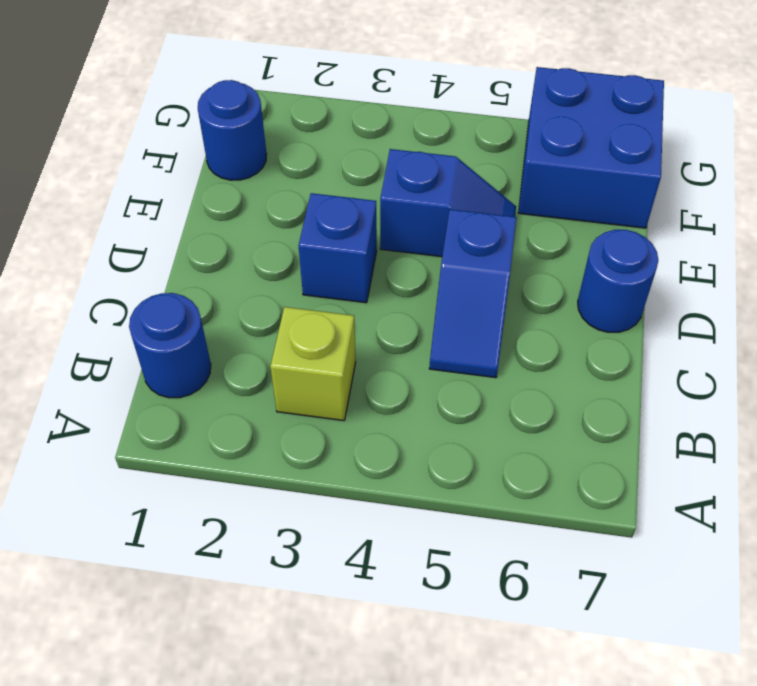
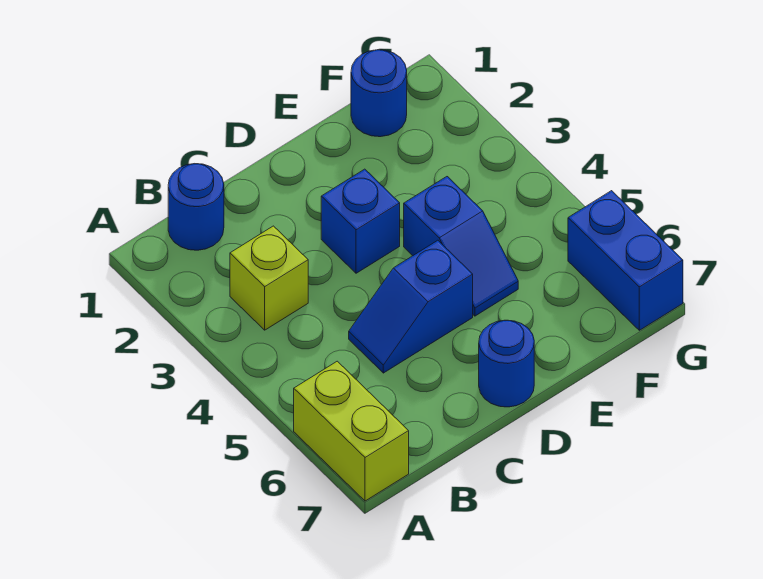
none -> lime 1x2 brick [294,361,409,501]
blue 2x2 brick [518,67,664,228] -> blue 1x2 brick [568,191,683,330]

